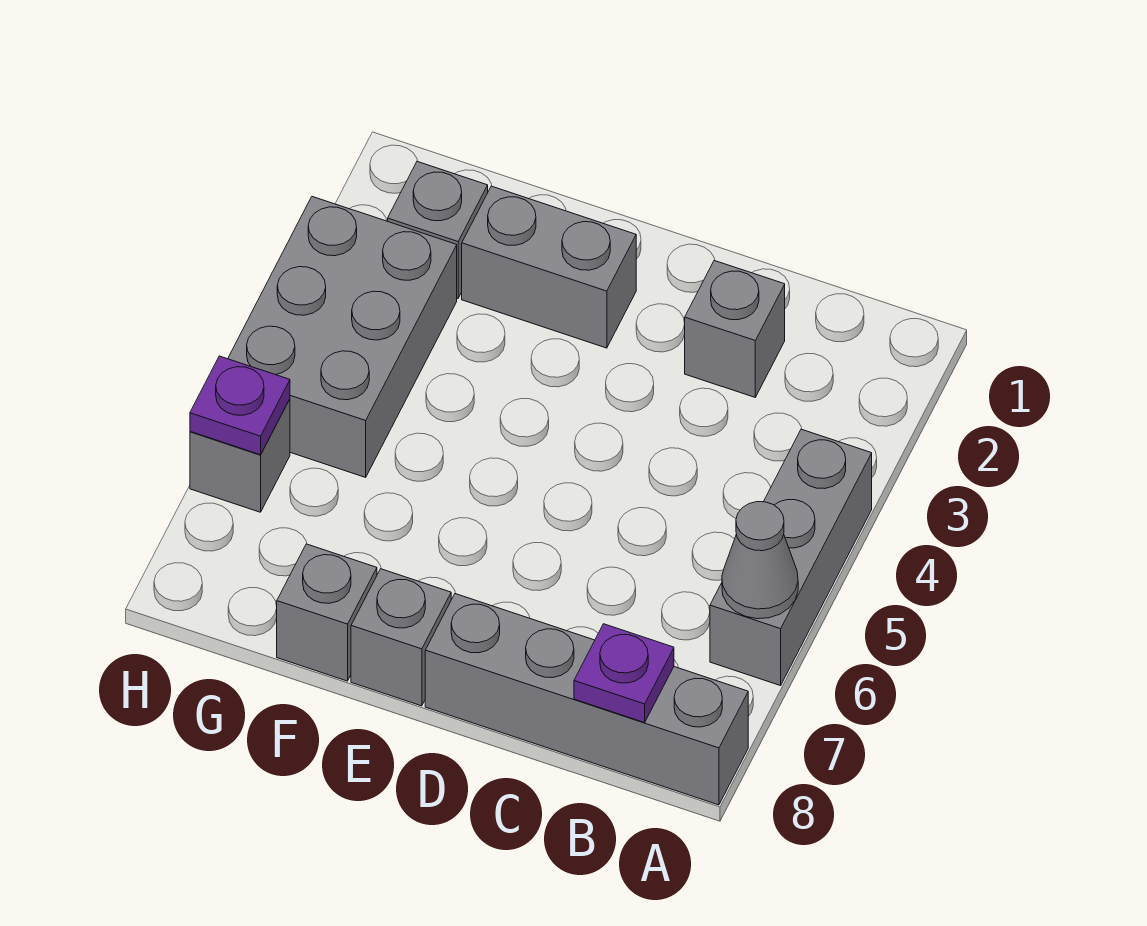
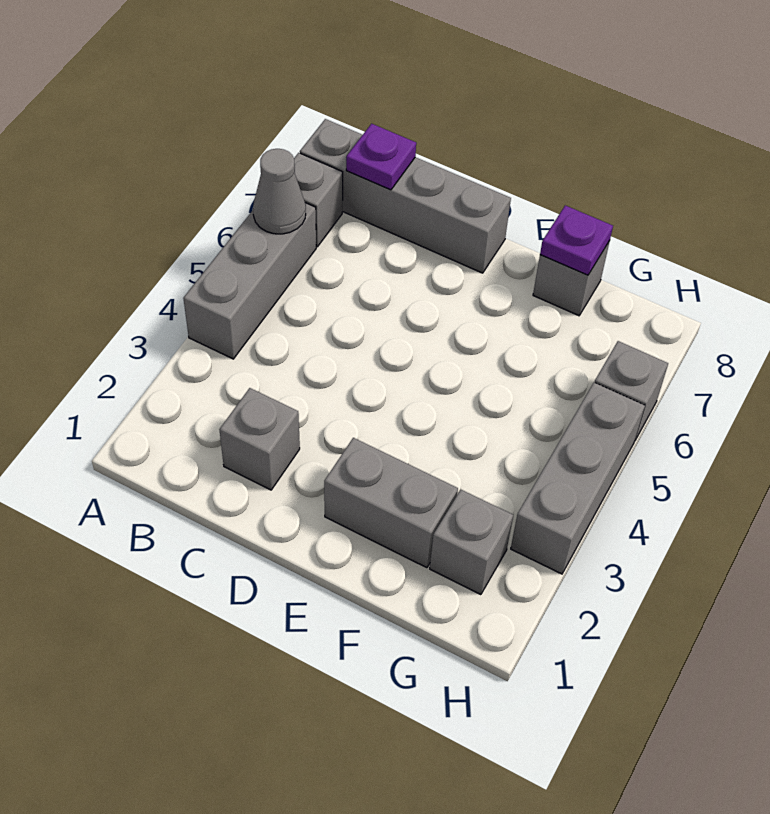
grey 1x1 brick [351,569,451,706] -> grey 1x1 brick moved to [294,153,343,247]
grey 2x3 brick [228,197,457,477] -> grey 1x3 brick [511,382,645,574]
purple 1x1 plate [190,356,290,455] -> purple 1x1 plate moved to [540,205,613,275]

